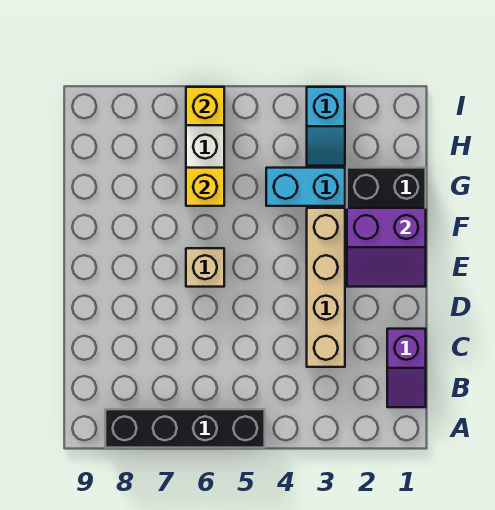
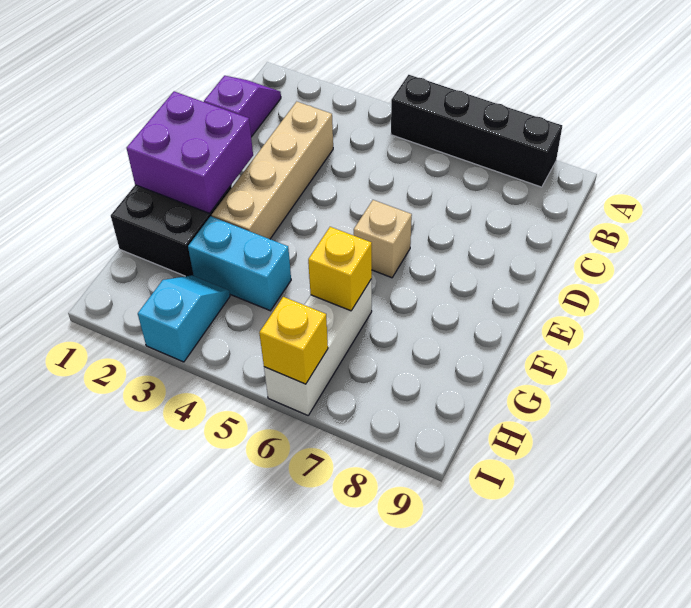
purple 2x2 slope [347,208,426,287] -> purple 2x2 brick [127,92,253,213]

